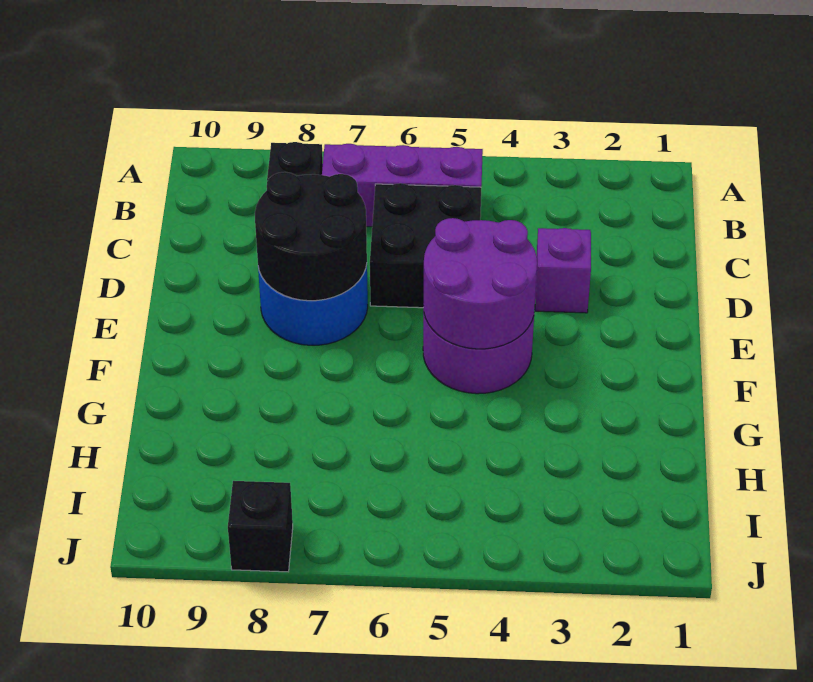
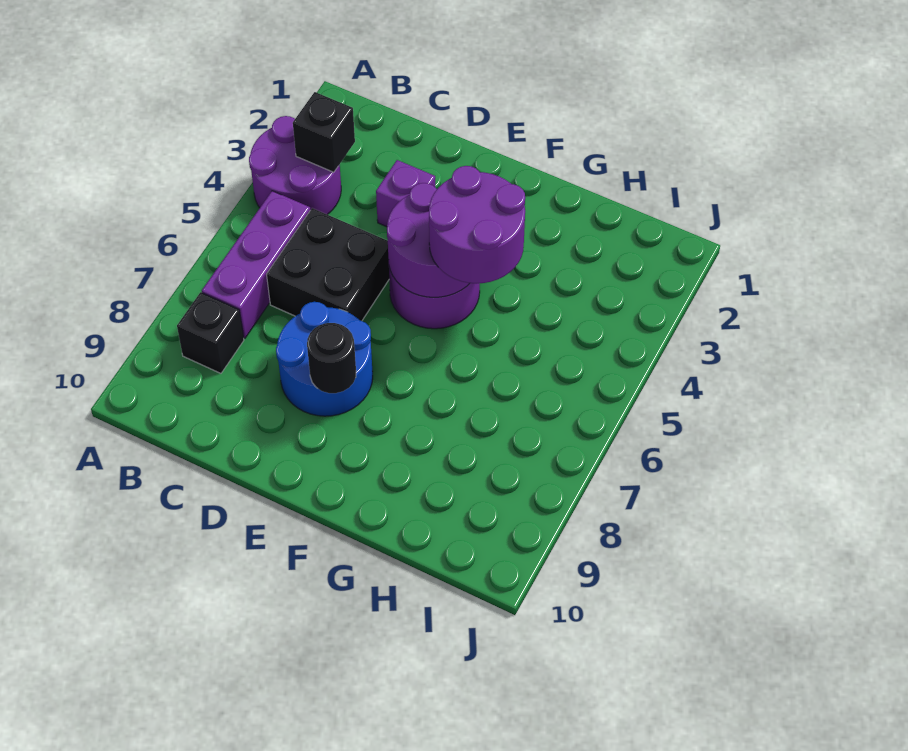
none -> purple 2x2 round brick [249,116,341,215]
black 2x2 round brick [255,172,367,301] -> black 1x1 round brick [307,323,356,393]
none -> purple 2x2 round brick [429,166,525,284]
black 1x1 brick [228,481,293,572] -> black 1x1 brick moved to [293,92,355,172]

